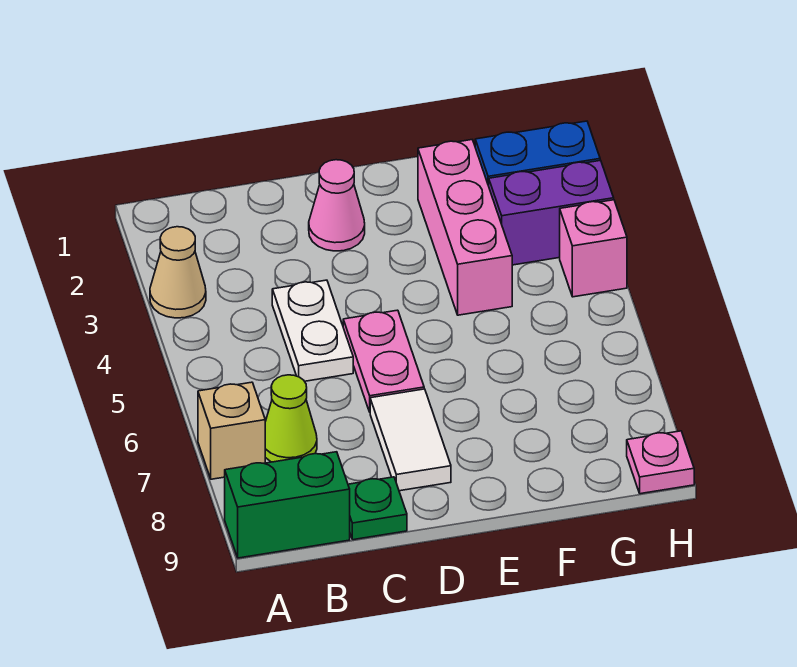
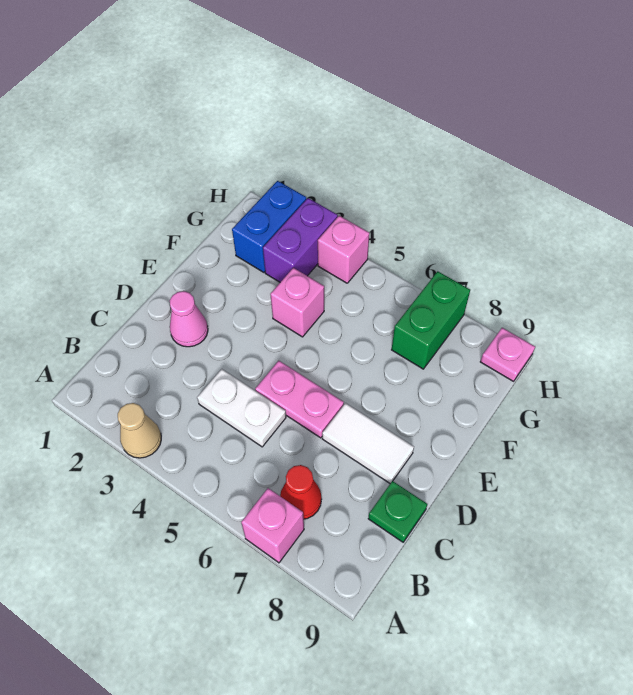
tan 1x1 brick [198,382,265,479] -> pink 1x1 brick [241,488,304,563]
green 1x2 brick [225,452,350,558] -> green 1x2 brick moved to [392,271,470,369]
lime 1x1 cone [265,375,317,462] -> red 1x1 cone [280,465,322,519]
pink 1x3 brick [418,140,512,315] -> pink 1x1 brick [270,268,324,337]

